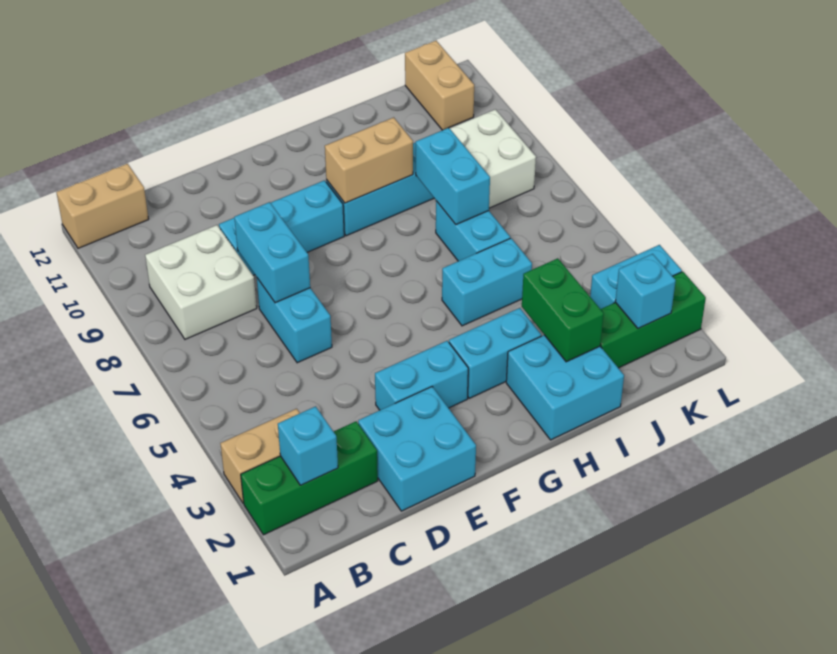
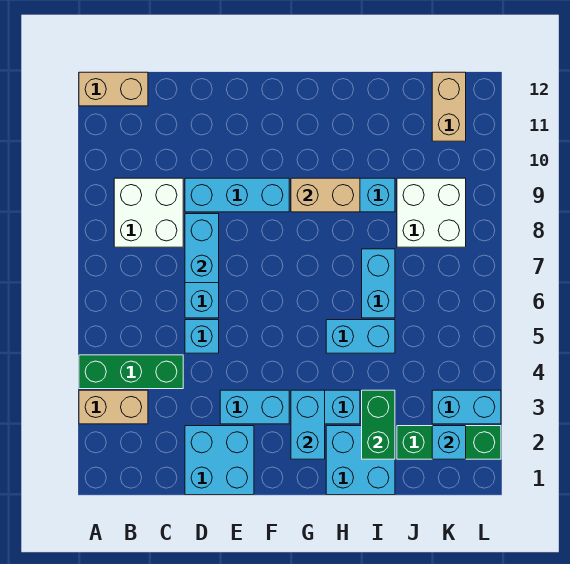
green 1x3 brick [241,421,378,535] -> green 1x3 brick moved to [79,355,183,389]
cyan 1x1 brick [278,406,338,485] -> cyan 1x1 brick moved to [185,320,219,353]
cyan 1x2 brick [416,128,490,224] -> cyan 1x2 brick moved to [291,390,325,459]

